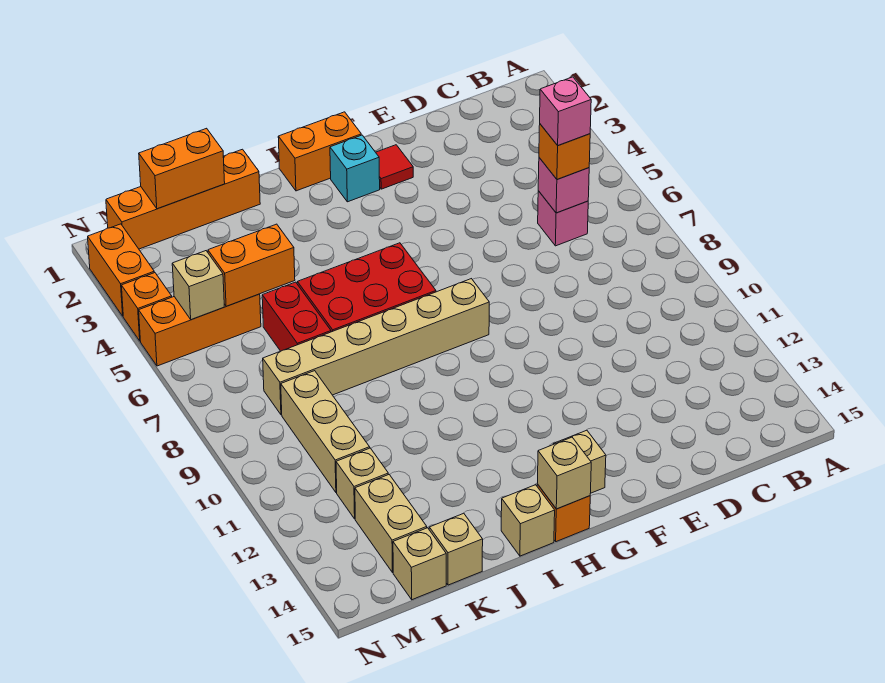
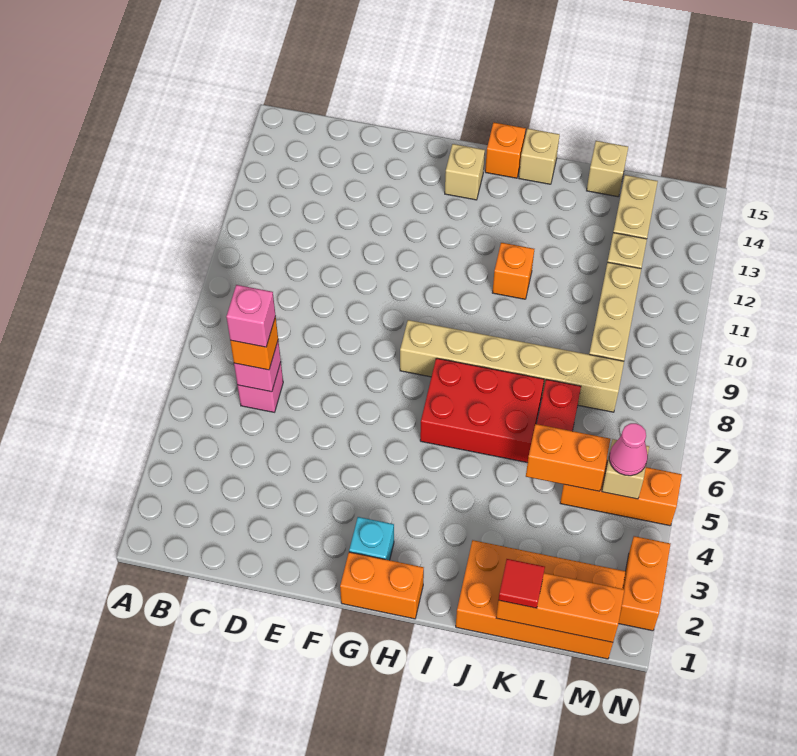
red 1x1 tile [376,145,413,189] -> red 1x1 tile moved to [499,559,545,608]
tan 1x1 brick [537,437,591,509] -> none
orange 1x4 brick [106,149,260,249] -> orange 2x4 brick [456,540,626,659]
orange 1x2 brick [139,128,225,209] -> orange 1x3 brick [496,573,624,642]
tan 1x1 brick [393,528,446,600] -> none
none -> pink 1x1 cone [609,423,648,476]
orange 1x1 brick [121,273,172,341] -> orange 1x1 brick moved to [492,243,534,299]

